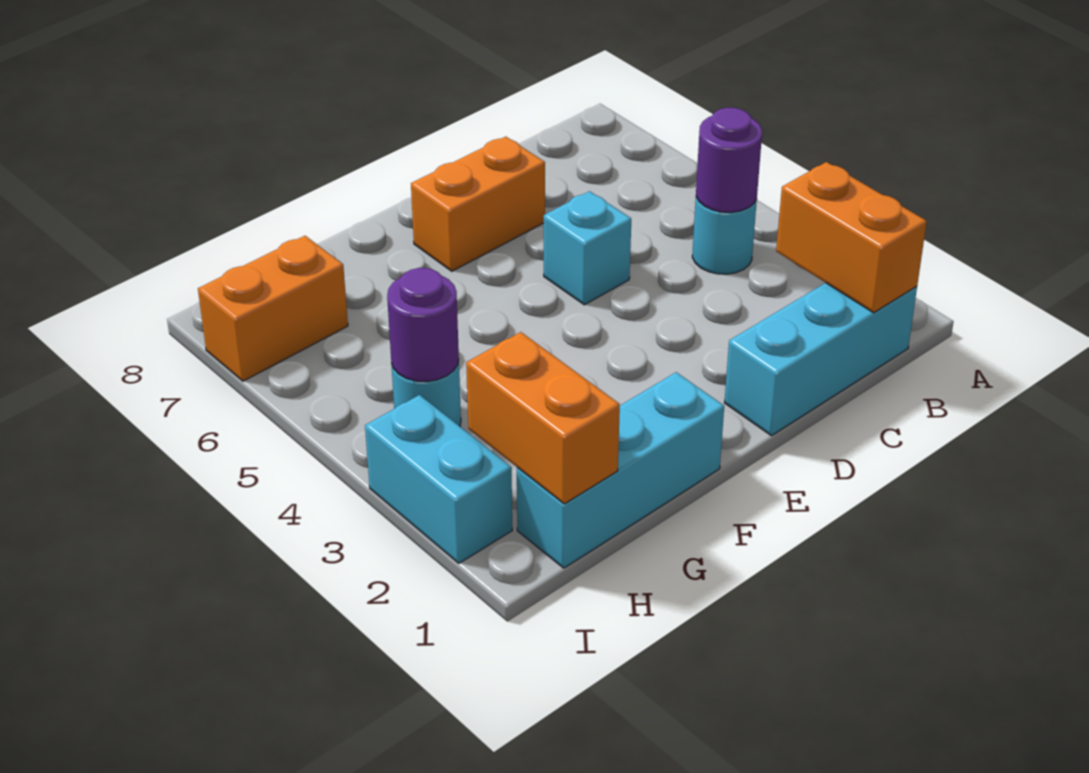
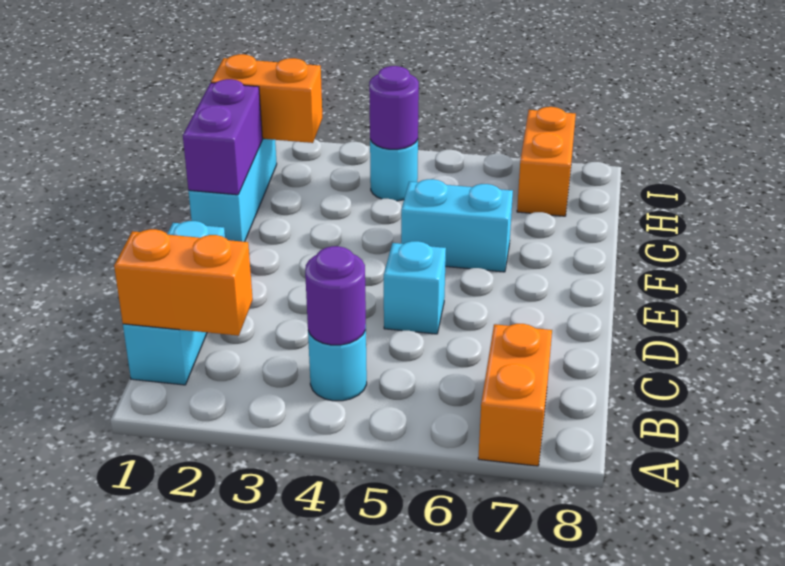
orange 1x2 brick [411,137,545,271] -> orange 1x2 brick moved to [478,324,552,466]
none -> purple 1x2 brick [183,79,262,195]
cyan 1x2 brick [365,395,512,563] -> cyan 1x2 brick moved to [401,179,513,272]

